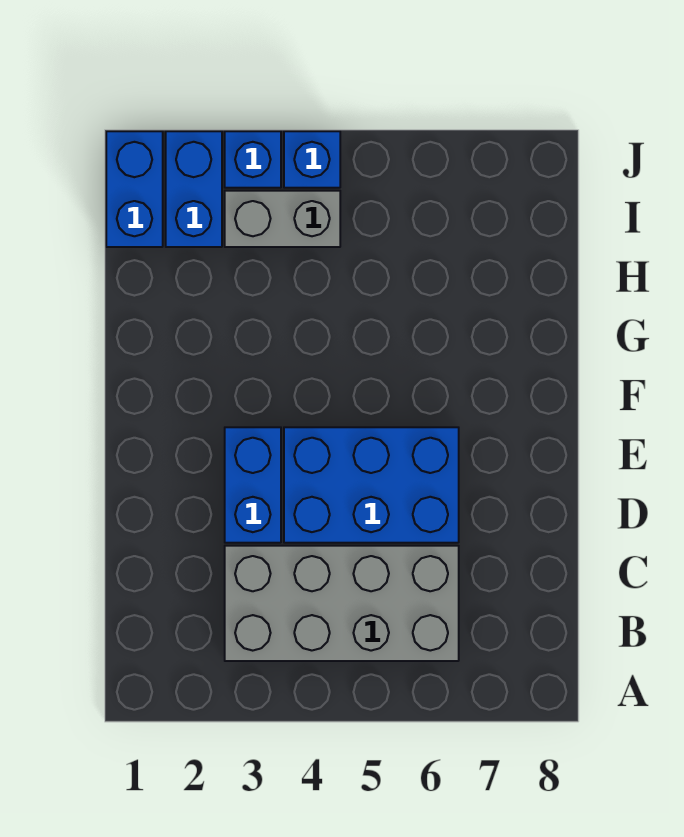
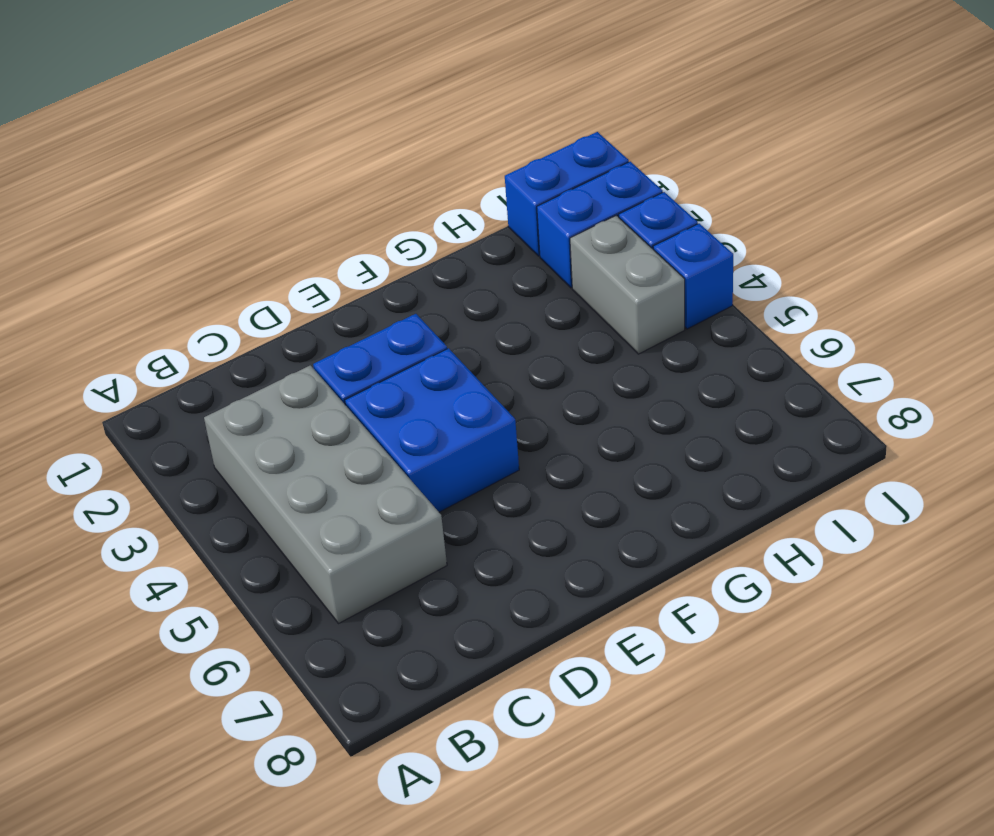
blue 2x3 brick [284,427,459,543] -> blue 2x2 brick [345,348,519,512]

